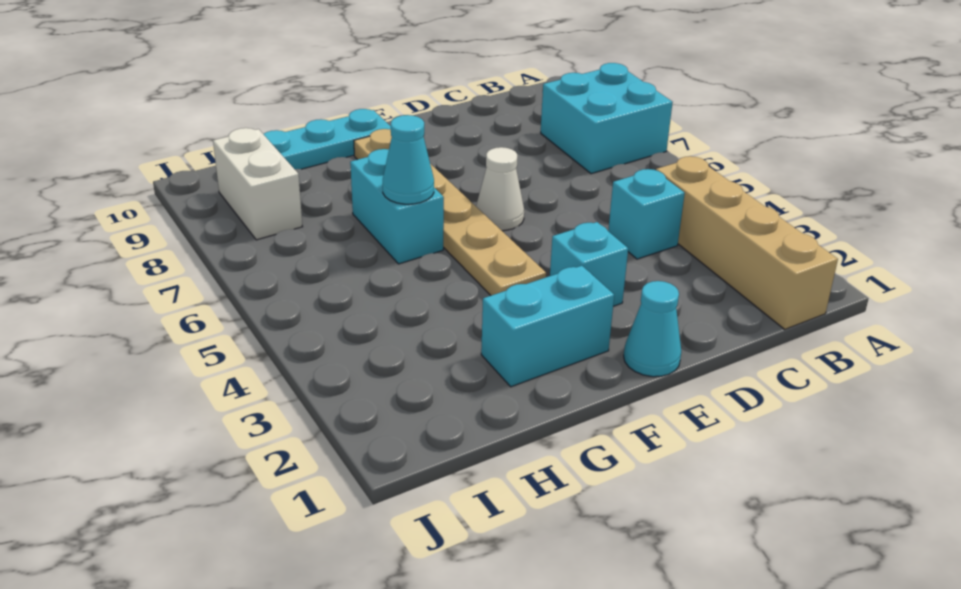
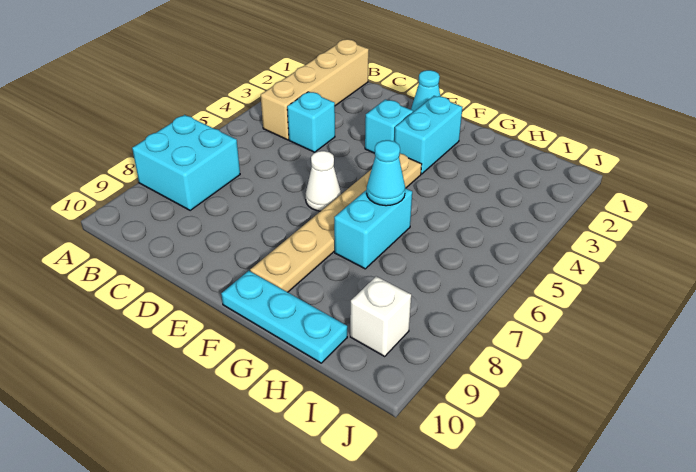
cyan 1x2 brick [481,266,614,387] -> cyan 1x2 brick turned to [394,96,462,174]
white 1x2 brick [213,128,302,240] -> white 1x1 brick [350,276,411,356]

